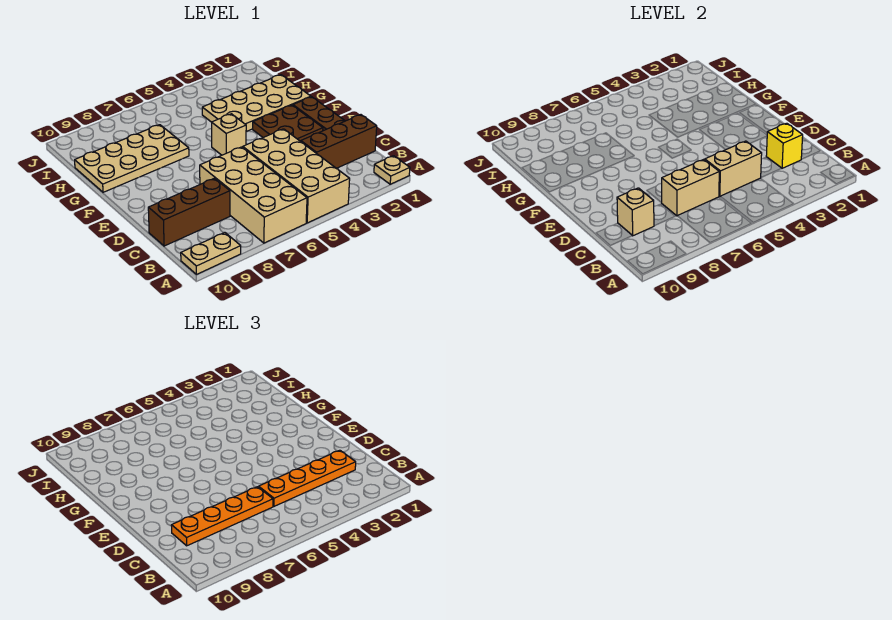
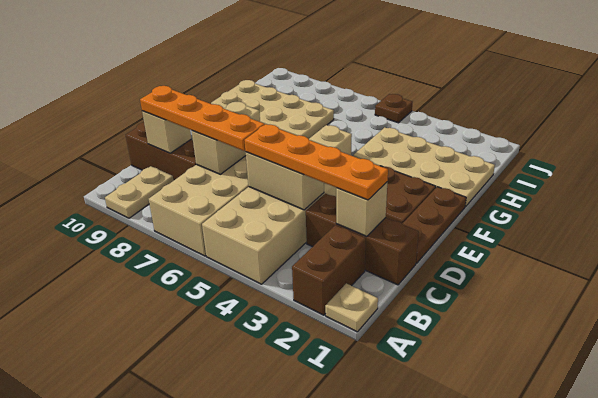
none -> brown 1x2 brick [292,225,366,315]
tan 1x2 plate [181,233,241,274] -> tan 1x2 plate turned to [105,166,174,218]
yellow 1x1 brick [766,123,803,168] -> tan 1x1 brick [336,182,387,236]
tan 1x2 brick [662,159,719,216] -> tan 1x2 brick turned to [192,102,260,174]
none -> brown 1x1 plate [375,94,413,123]

